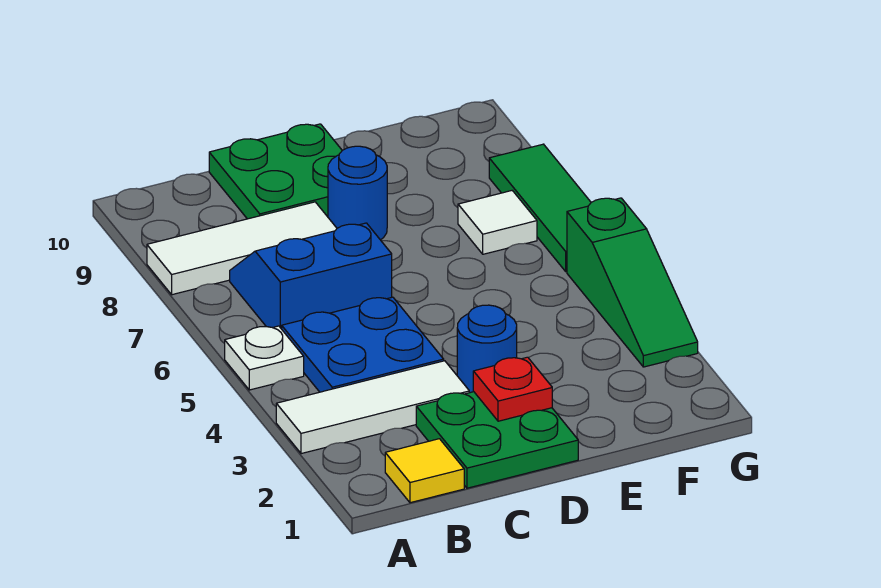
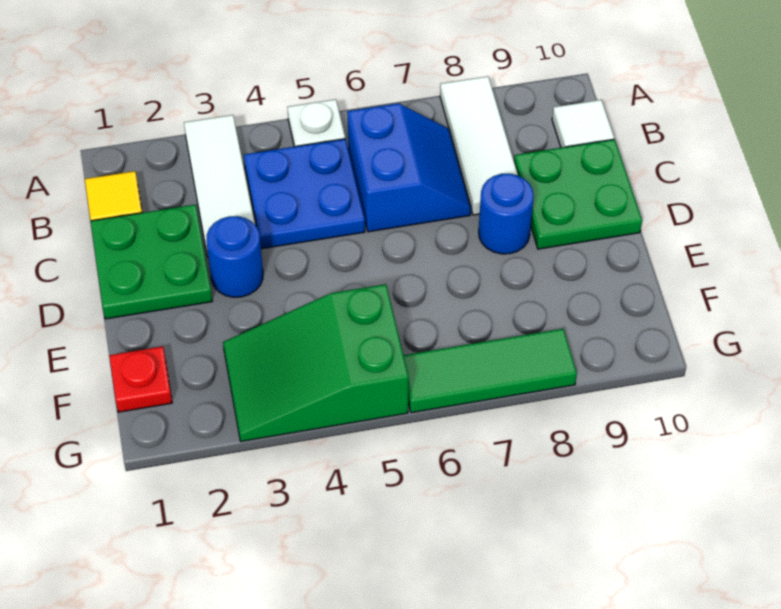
red 1x1 plate [473,357,552,421] -> red 1x1 plate moved to [109,347,172,412]
white 1x1 tile [458,191,537,254] -> white 1x1 tile moved to [552,100,614,148]
green 1x3 slope [567,198,698,367] -> green 2x3 slope [223,284,409,441]

